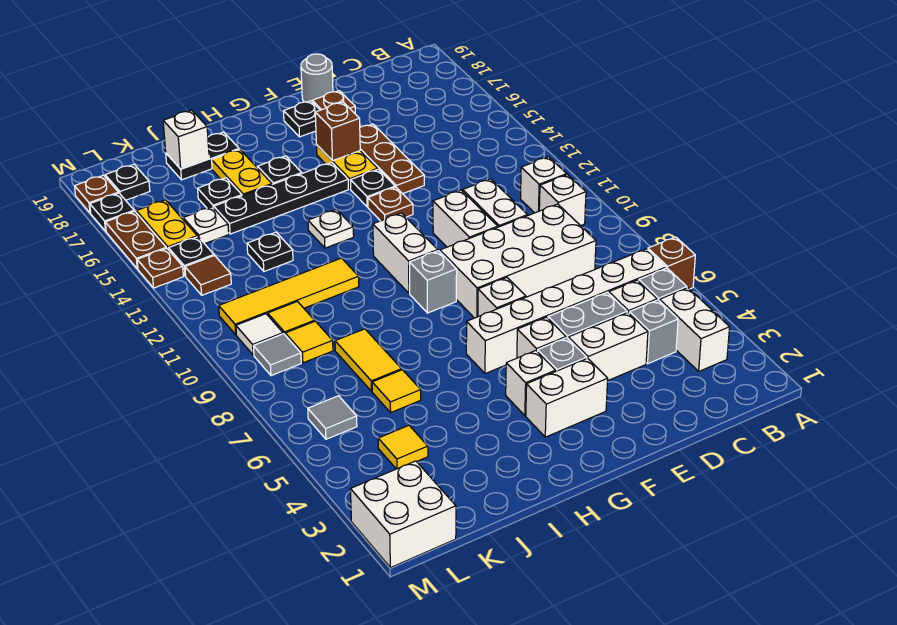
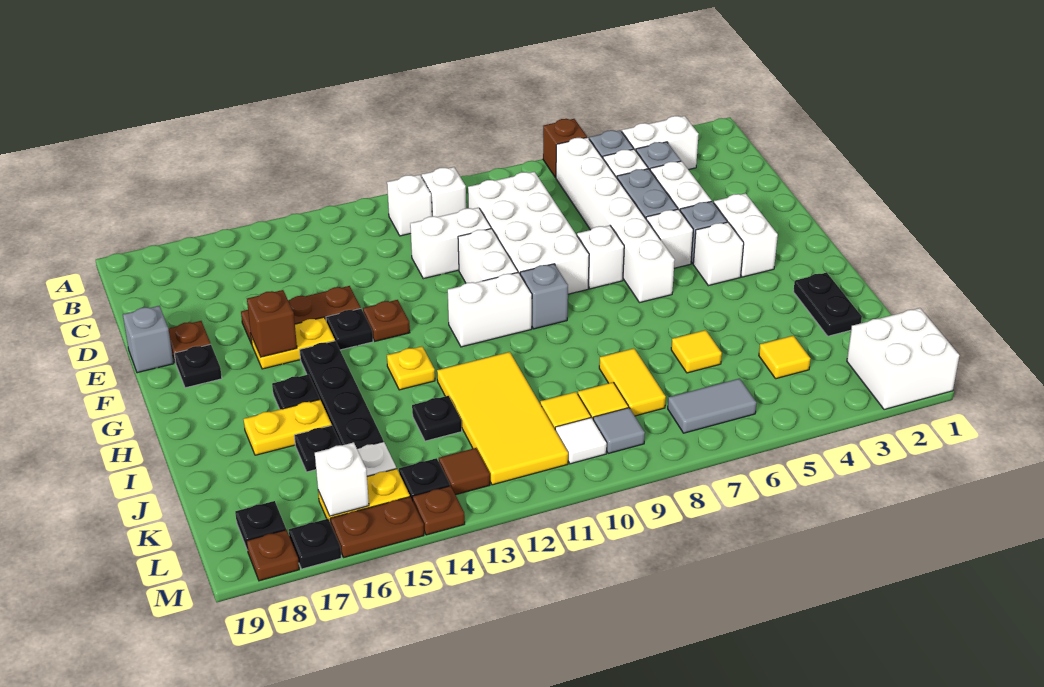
white 1x2 brick [433,190,498,247] -> white 1x2 brick turned to [458,229,518,283]
grey 1x1 round brick [301,54,333,102] -> grey 1x1 brick [123,306,174,373]
white 1x1 plate [308,210,354,248] -> yellow 1x1 plate [387,347,435,390]
yellow 1x4 tile [219,258,359,335] -> yellow 2x4 tile [437,352,568,485]
black 1x2 plate [166,132,239,180] -> black 1x2 plate moved to [793,273,862,336]
yellow 1x2 tile [335,329,402,391] -> yellow 1x2 tile turned to [599,348,666,416]
white 1x1 brick [163,110,209,169] -> white 1x1 brick moved to [315,442,369,516]
grey 1x1 tile [308,396,357,439] -> grey 1x2 tile [668,378,756,433]

